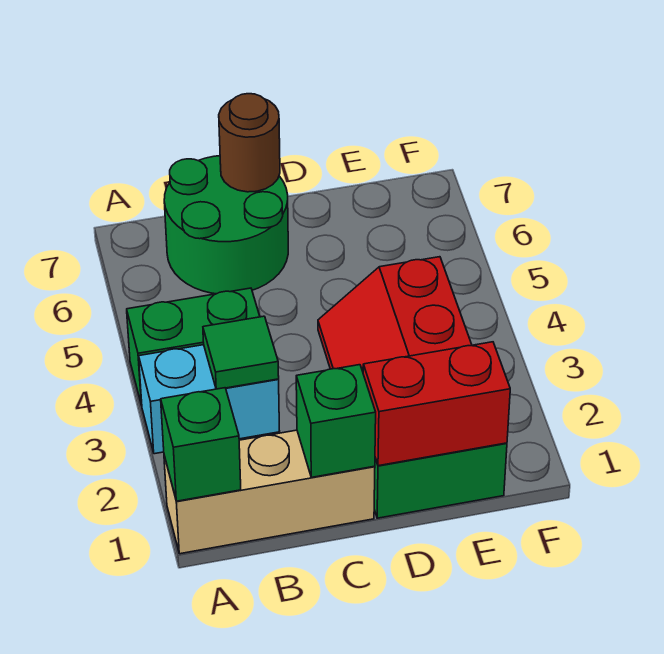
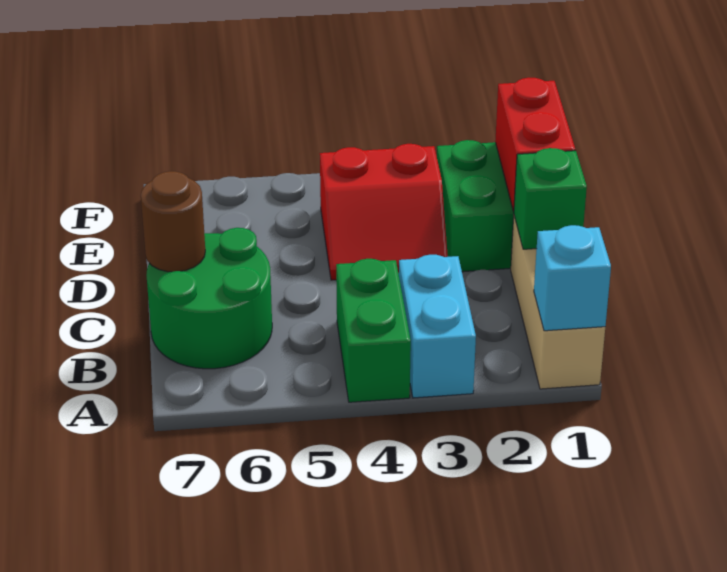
green 1x1 brick [161,388,241,501] -> cyan 1x1 brick [534,225,611,331]
green 1x1 tile [203,316,279,389] -> none

